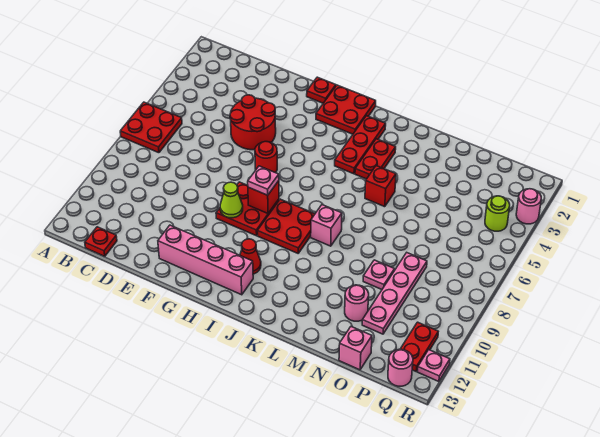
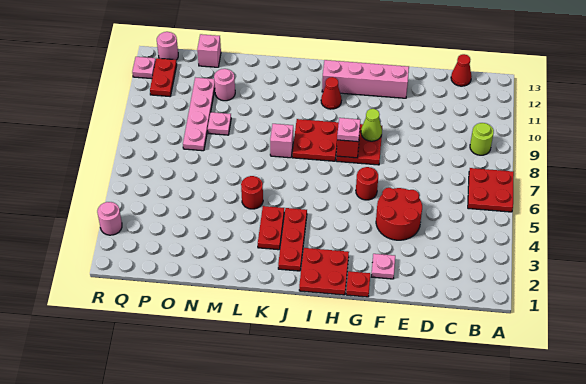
red 1x1 plate [85,227,117,256] -> red 1x1 cone [451,54,472,86]
none -> pink 1x1 plate [371,254,395,279]
red 1x1 brick [365,166,396,207] -> red 1x1 round brick [241,176,263,209]
lime 1x1 round brick [485,196,510,231] -> lime 1x1 round brick moved to [470,123,494,155]

